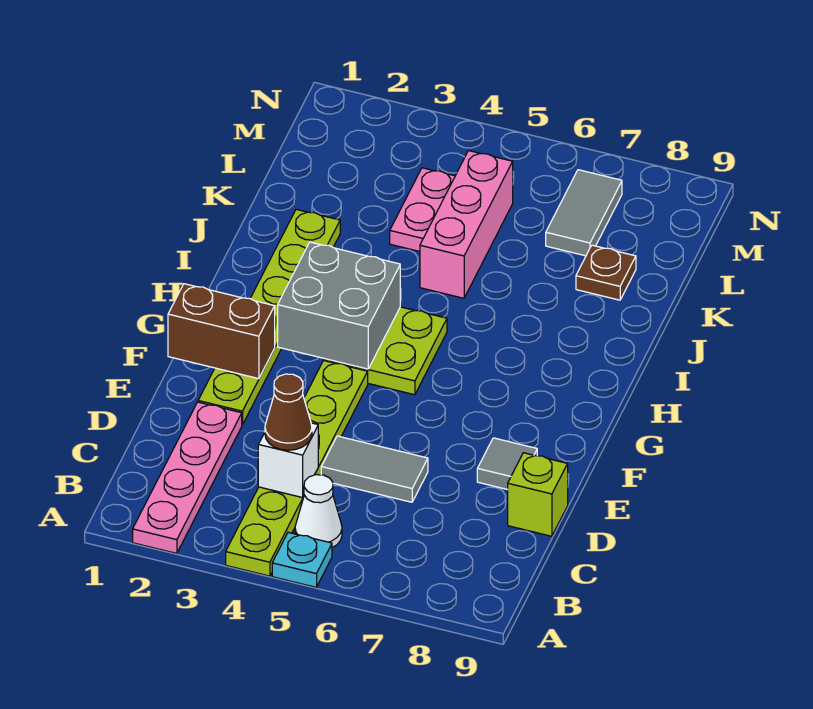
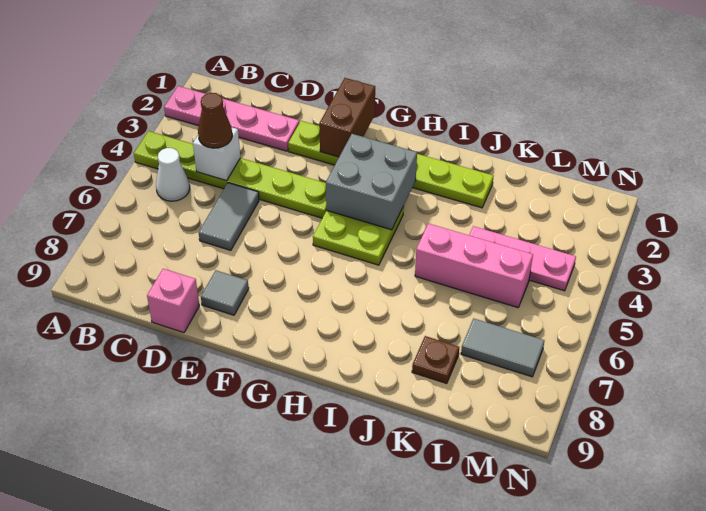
cyan 1x1 plate [272,532,332,587] -> none
lime 1x1 brick [508,453,568,536] -> pink 1x1 brick [147,269,199,333]
pink 1x2 plate [390,168,455,252] -> pink 1x3 plate [469,226,576,291]

